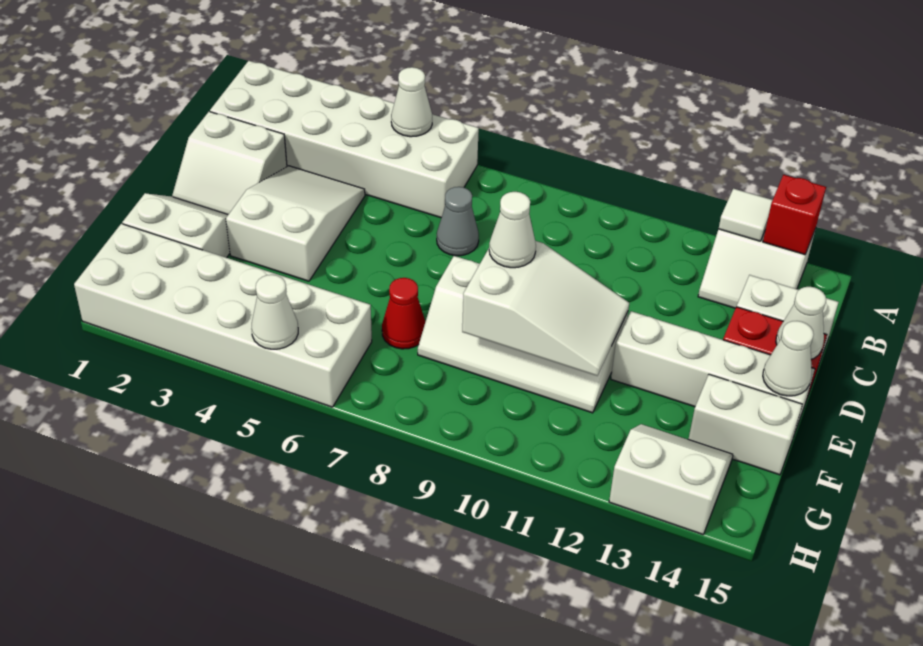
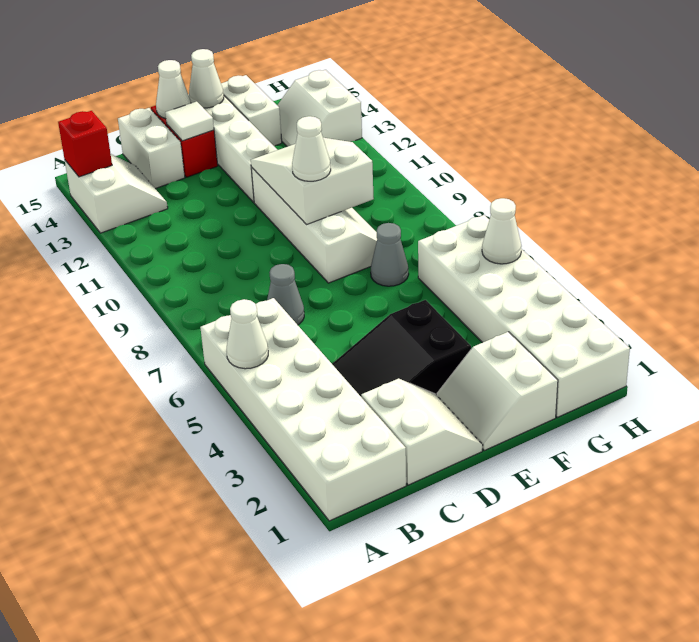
white 1x1 tile [719,189,772,241] -> white 1x1 tile moved to [165,101,214,141]
white 2x3 slope [226,166,365,281] -> black 2x3 slope [332,300,471,396]
red 1x1 cone [382,278,426,349] -> grey 1x1 cone [371,223,409,286]

